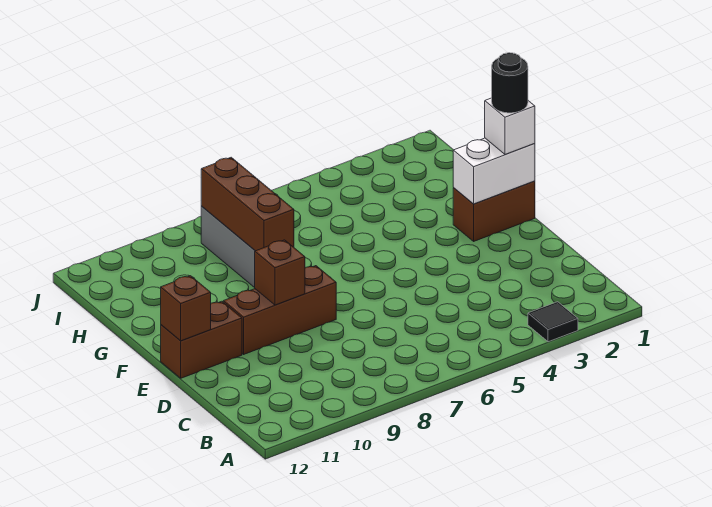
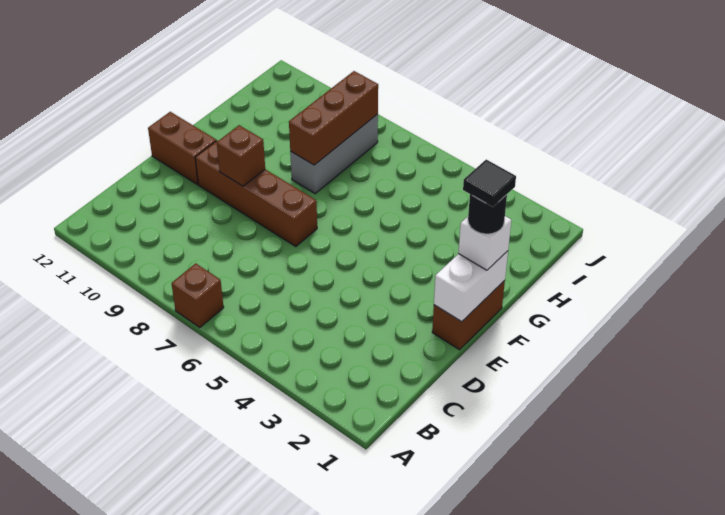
black 1x1 tile [528,302,578,342] -> black 1x1 tile moved to [463,160,516,207]
brown 1x3 brick [223,266,336,354] -> brown 1x4 brick [195,140,317,247]
brown 1x1 brick [161,276,211,341] -> brown 1x1 brick moved to [171,263,224,328]
brown 1x2 brick [453,181,535,241] -> brown 1x2 brick turned to [432,280,505,350]
white 1x2 brick [453,138,535,204] -> white 1x2 brick turned to [434,251,508,322]

